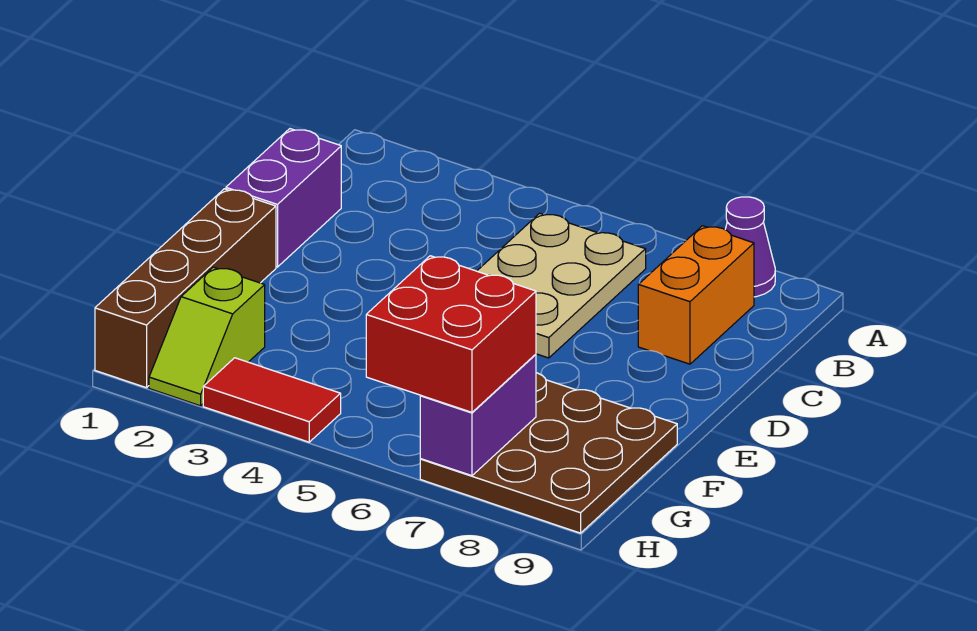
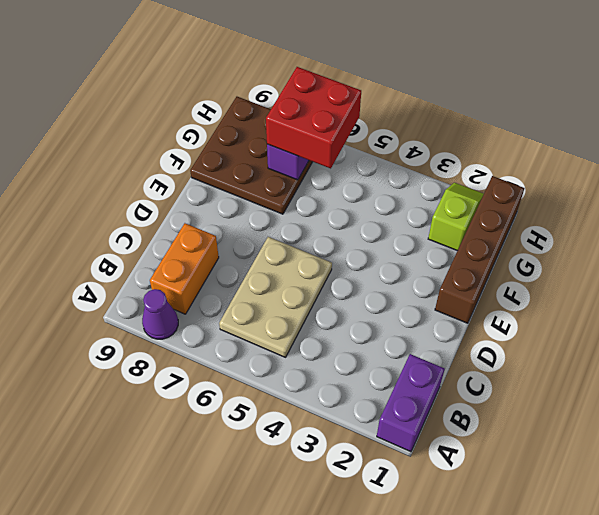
purple 1x2 brick [226,129,341,267] -> purple 1x2 brick moved to [377,354,445,452]
red 1x2 tile [203,358,341,442] -> none

